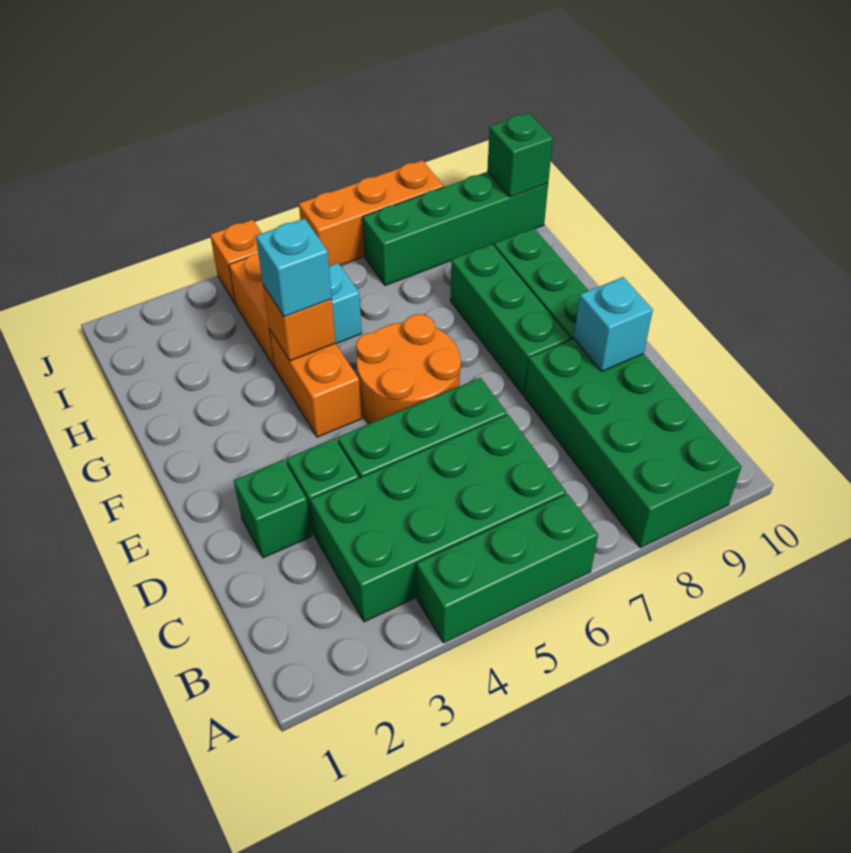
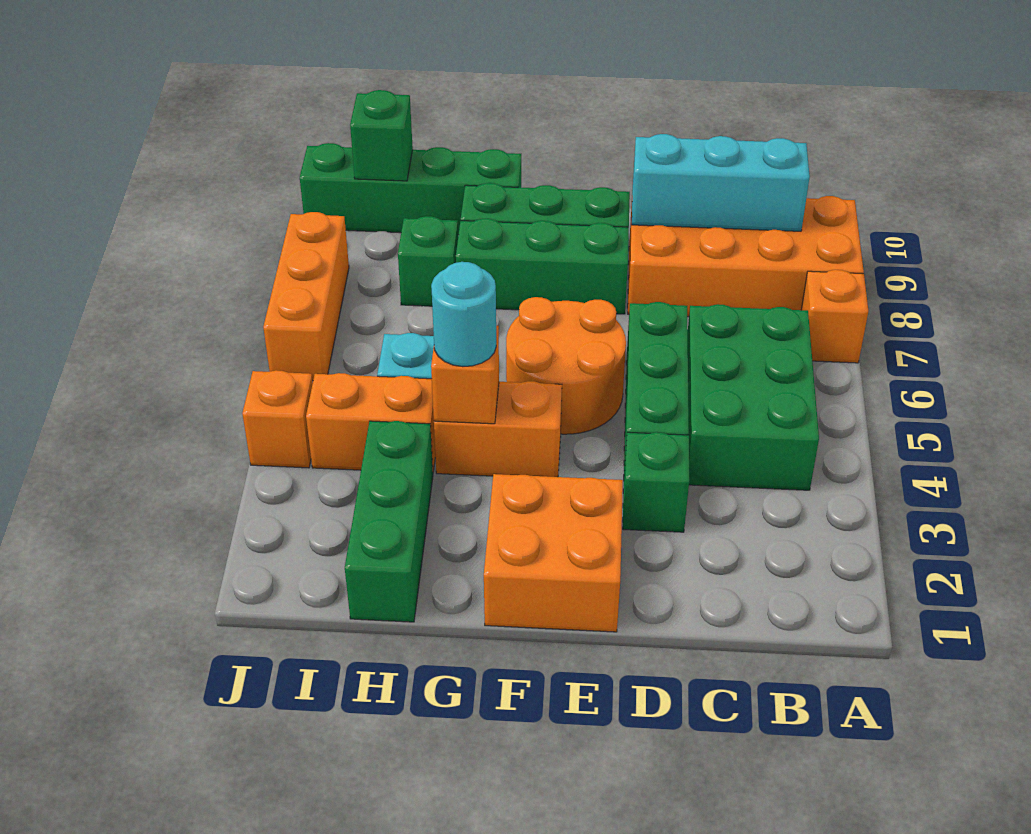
green 1x3 brick [417,494,598,643] -> green 1x3 brick moved to [345,421,433,622]
none -> orange 1x1 brick [801,270,868,363]
green 2x4 brick [525,339,742,548] -> orange 2x4 brick [628,196,864,317]
green 2x4 brick [310,415,566,622] -> green 2x3 brick [688,304,819,490]
green 1x1 brick [234,460,312,558] -> green 1x1 brick moved to [398,216,458,306]
cyan 1x1 brick [574,277,653,371] -> cyan 1x3 brick [632,134,810,231]
none -> orange 2x2 brick [484,474,623,632]
cyan 1x1 brick [256,219,332,317] -> cyan 1x1 round brick [431,262,496,367]
green 1x4 brick [363,172,548,286] -> green 1x4 brick turned to [300,143,521,235]

